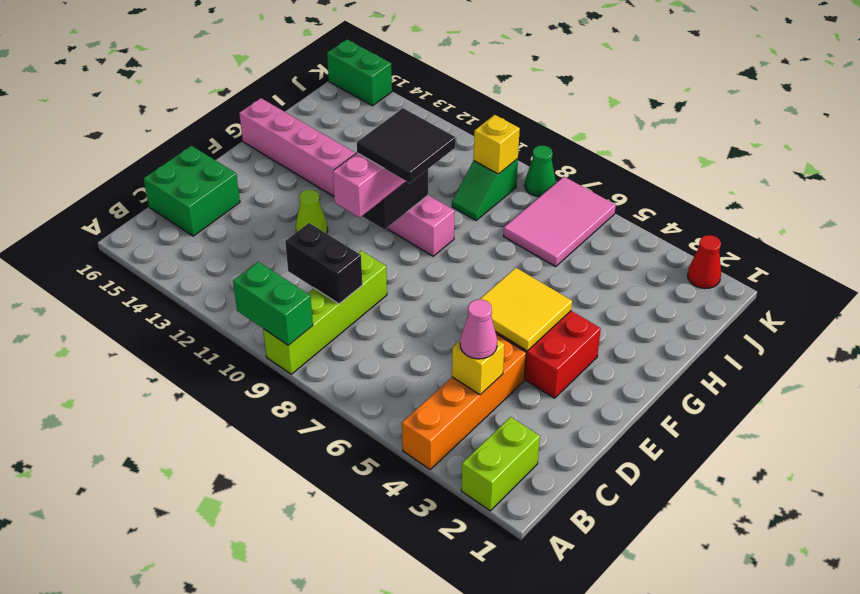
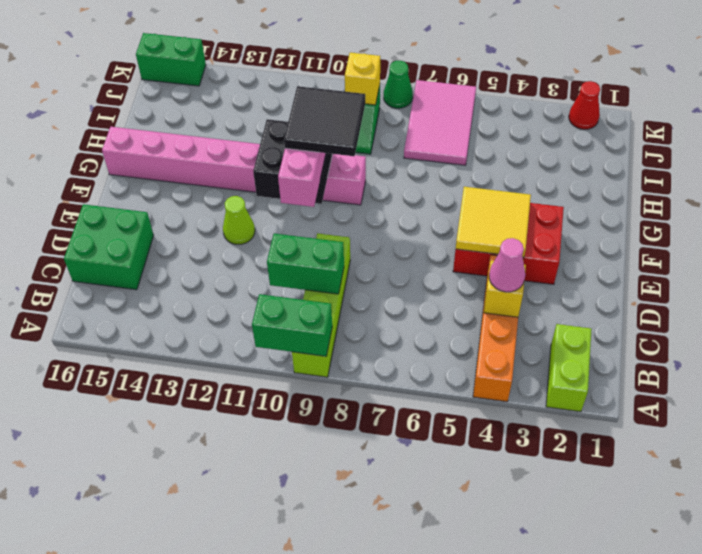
black 1x2 brick [285,223,362,304] -> green 1x2 brick [267,234,344,294]

